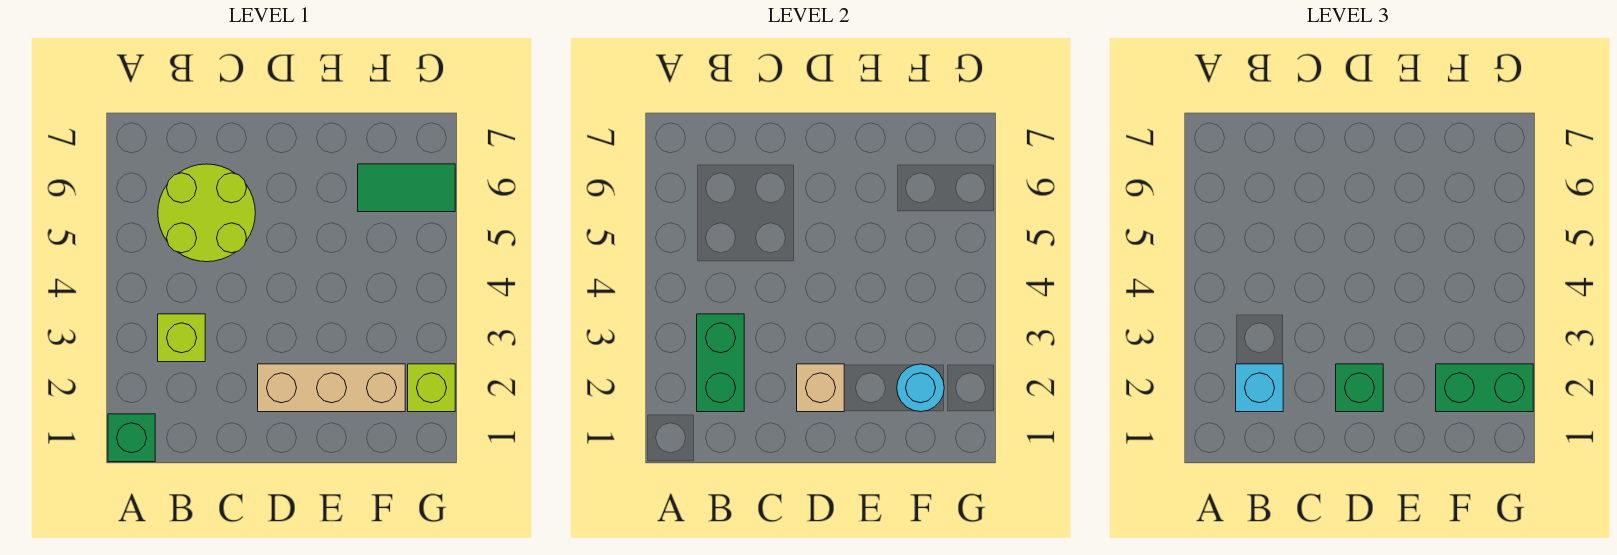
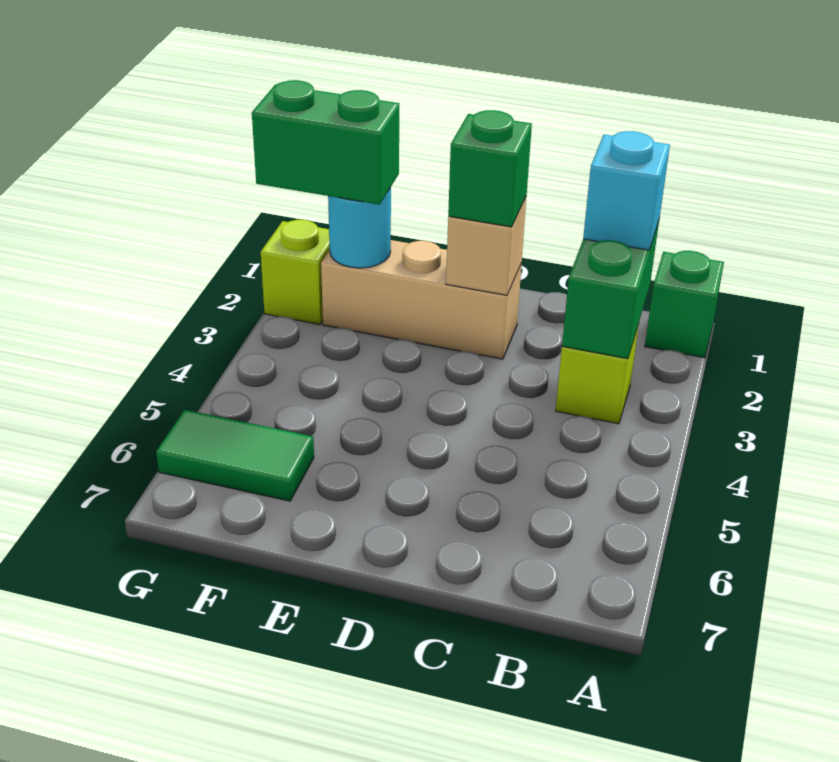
lime 2x2 round brick [158,164,255,262] -> none

